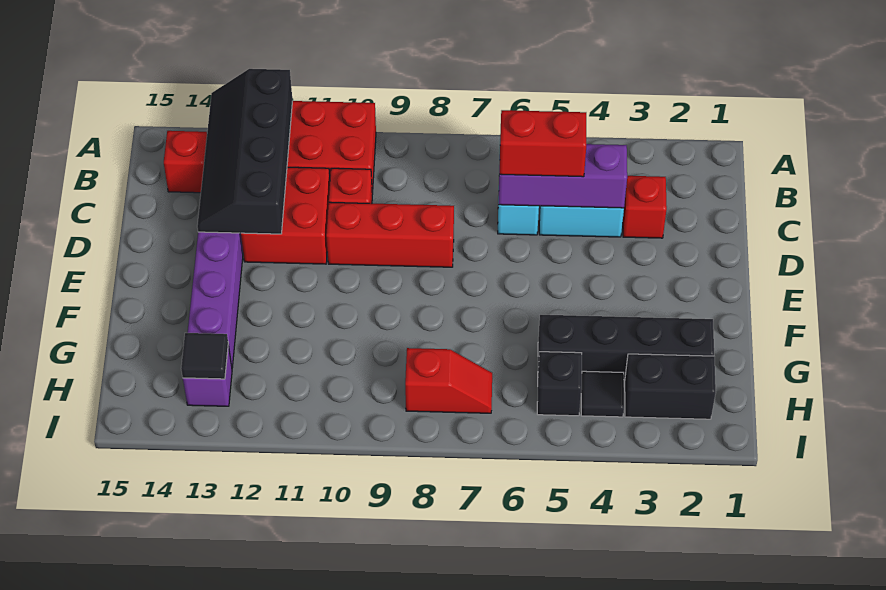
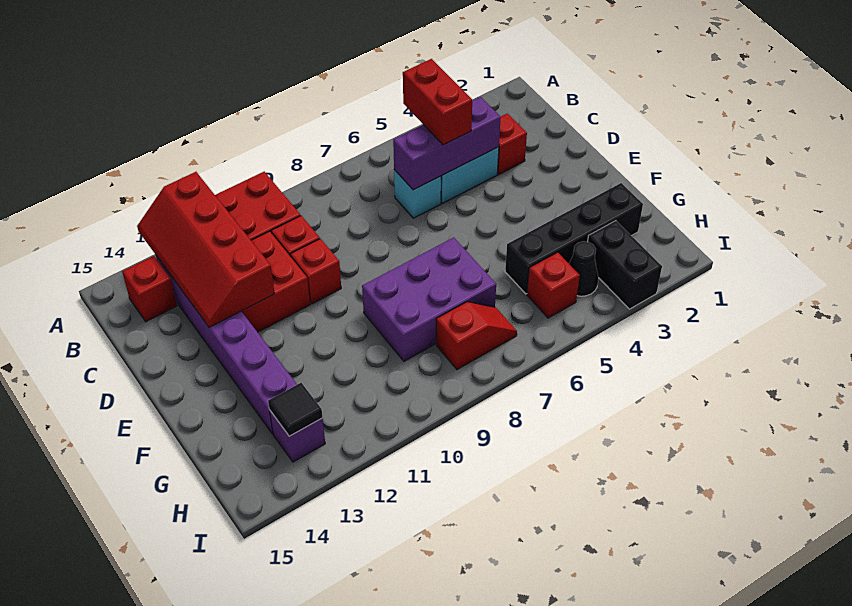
black 2x4 slope [197,69,293,234] -> red 2x4 slope [137,172,275,327]
red 1x2 brick [500,110,586,177] -> red 1x2 brick turned to [403,59,472,145]
red 1x3 brick [326,202,454,267] -> red 1x1 brick [290,239,341,304]
none -> purple 2x3 brick [362,238,496,361]
black 1x2 brick [625,354,716,419] -> black 1x2 brick turned to [588,221,662,309]
black 1x1 tile [581,371,624,417] -> black 1x1 cone [569,241,598,296]
black 1x1 brick [537,352,582,416] -> red 1x1 brick [527,252,580,318]

